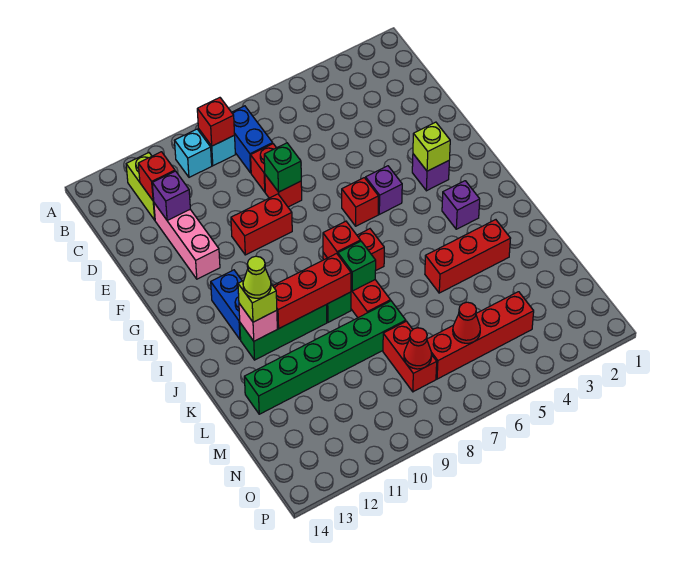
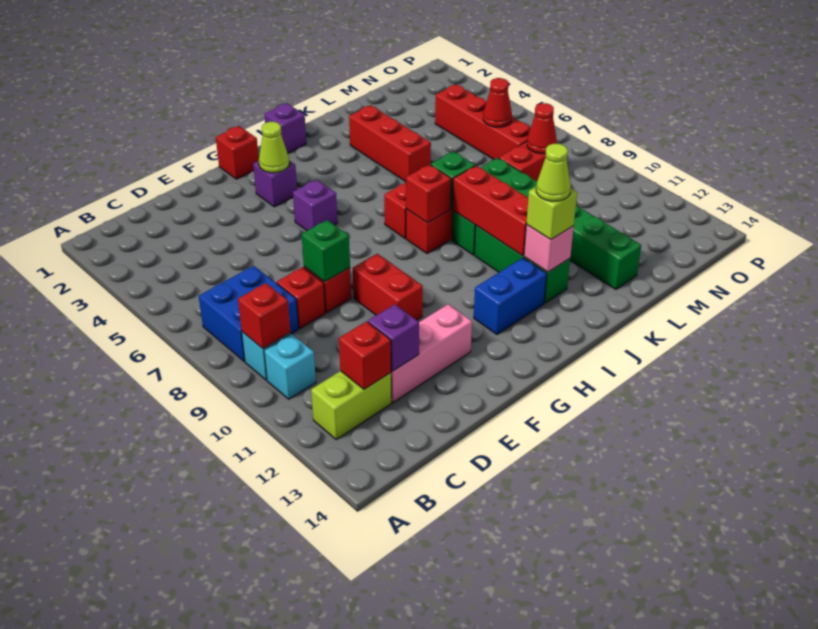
blue 1x2 brick [232,106,273,173] -> blue 2x2 brick [199,266,298,361]
lime 1x1 brick [413,122,450,171] -> lime 1x1 cone [259,122,289,173]
red 1x1 brick [342,178,379,226] -> red 1x1 brick moved to [216,126,259,179]
purple 1x1 brick [442,181,480,229] -> purple 1x1 brick moved to [264,103,306,153]

